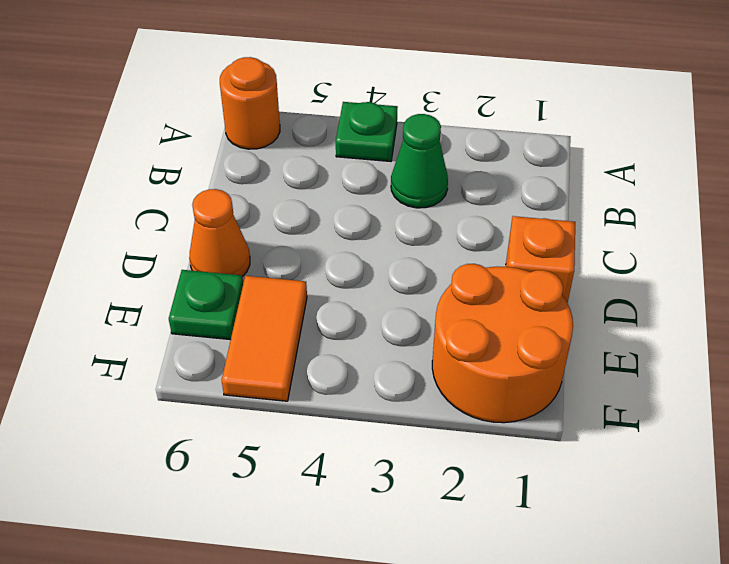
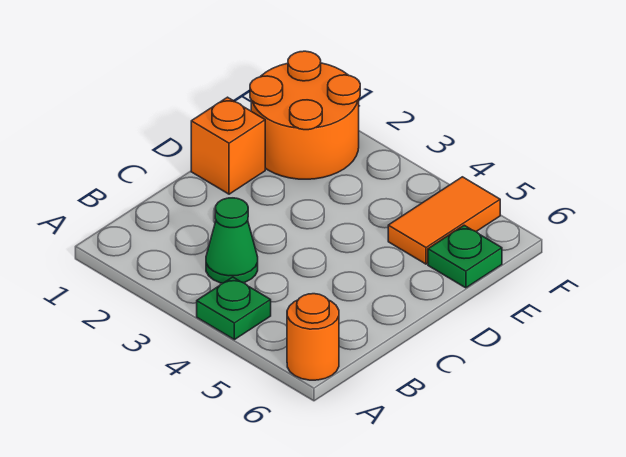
orange 1x1 cone [189,189,250,277] -> none

